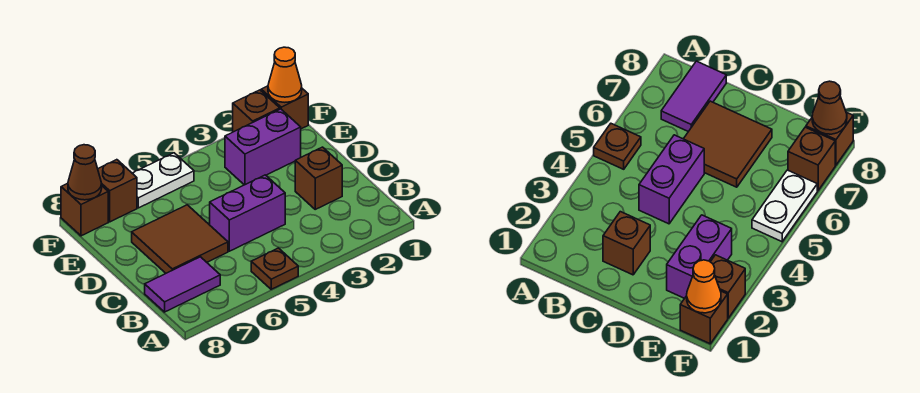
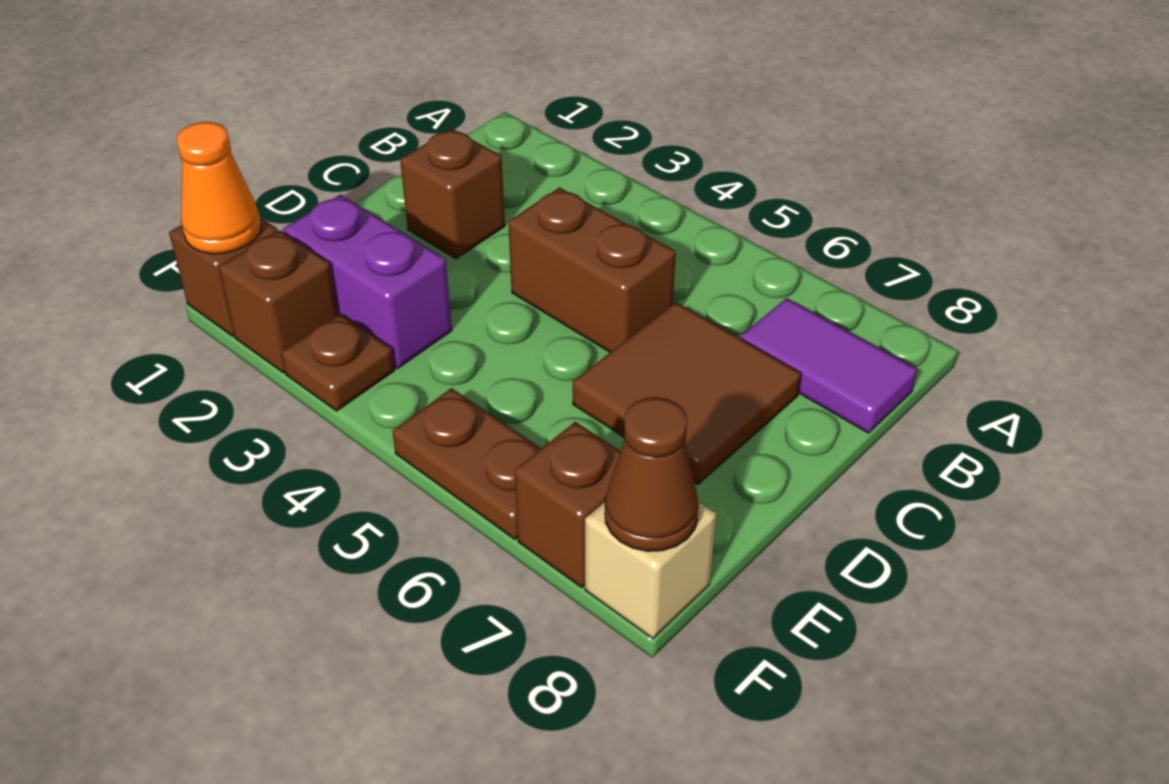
brown 1x1 plate [251,248,298,289] -> brown 1x1 plate moved to [281,314,395,411]
purple 1x2 brick [210,175,285,251] -> brown 1x2 brick [508,188,676,352]
white 1x2 plate [132,153,194,208] -> brown 1x2 plate [392,388,541,539]
brown 1x1 brick [61,183,108,236] -> tan 1x1 brick [585,501,716,639]

